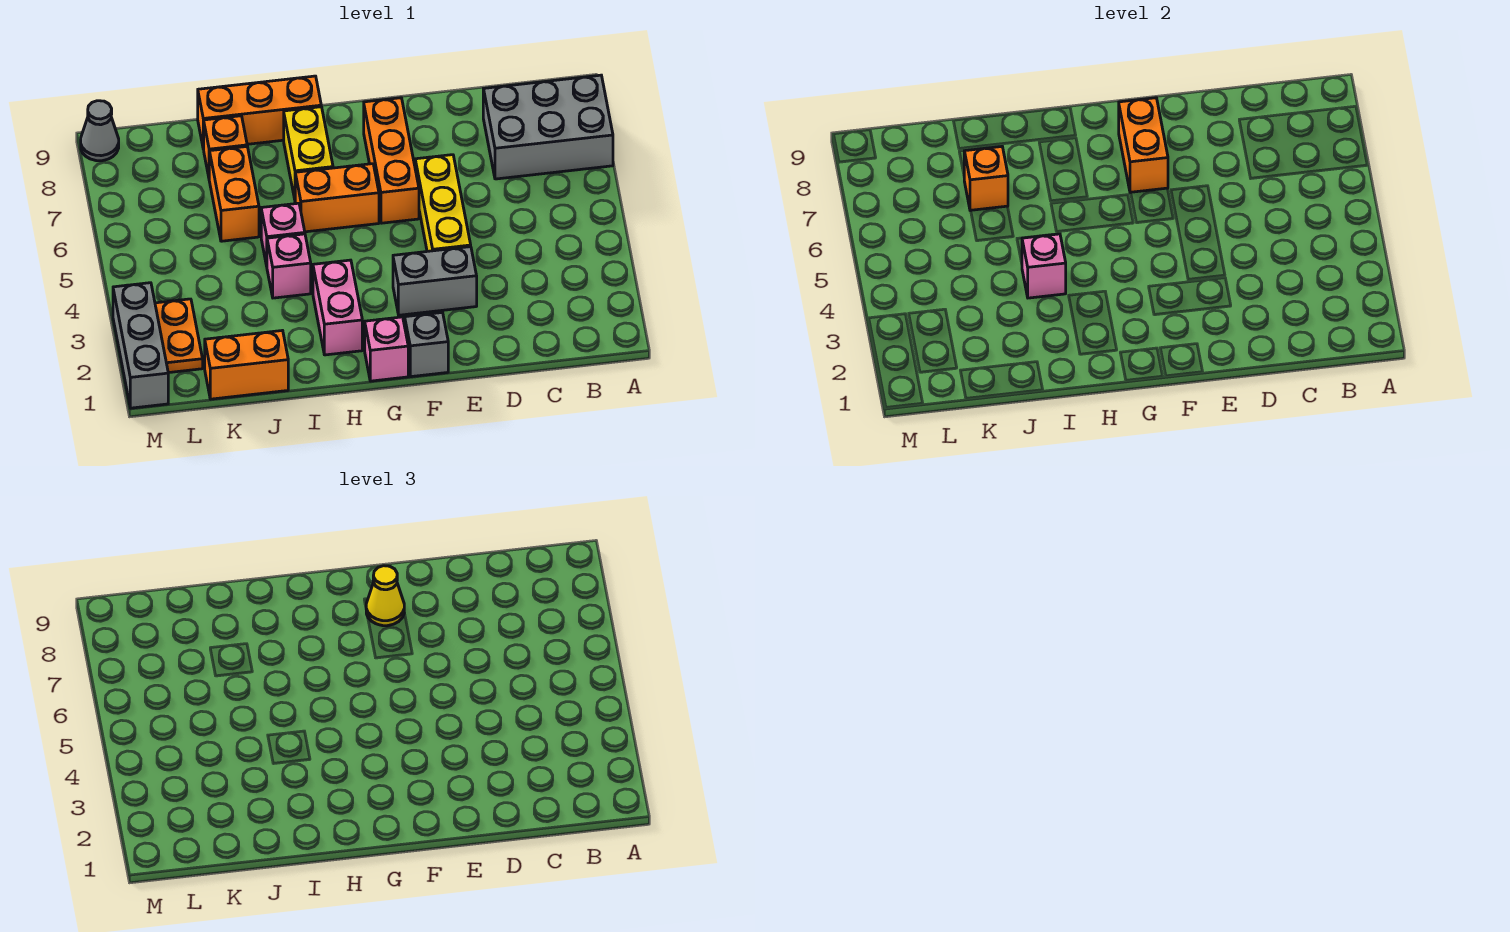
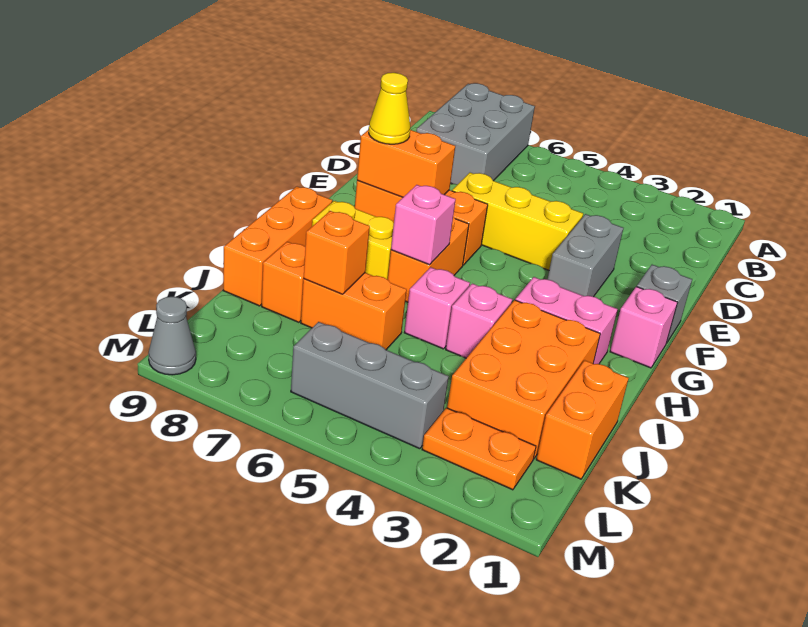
none -> orange 2x3 brick [447,300,600,459]
pink 1x1 brick [1022,234,1066,298] -> pink 1x1 brick moved to [391,185,456,265]
grey 1x3 brick [113,283,168,408] -> grey 1x3 brick moved to [291,322,449,449]

